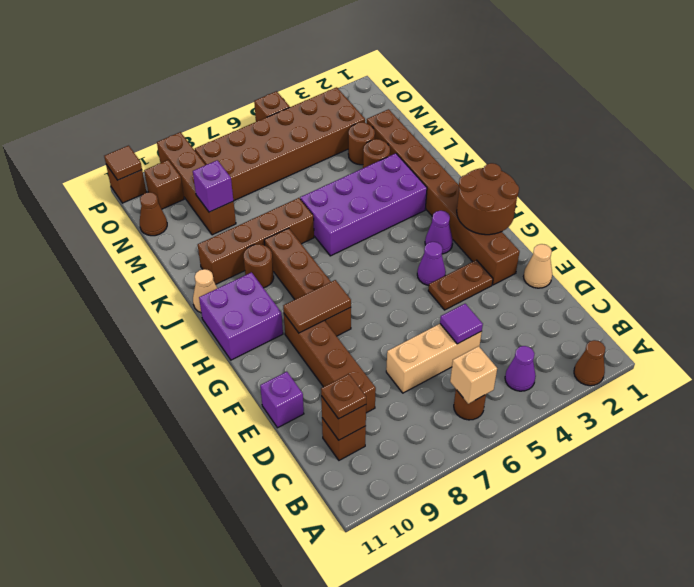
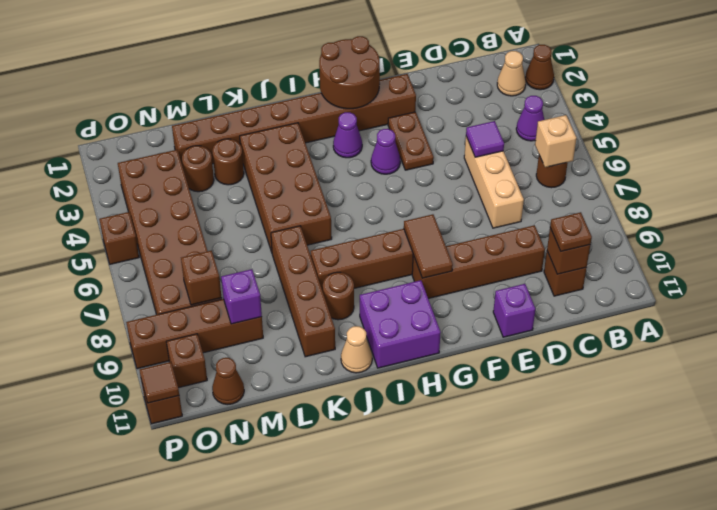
tan 1x1 cone [524,244,552,288] -> tan 1x1 cone moved to [497,51,526,96]
purple 2x4 brick [300,153,427,256] -> brown 2x4 brick [240,123,332,252]
none -> brown 1x1 brick [181,250,222,305]

